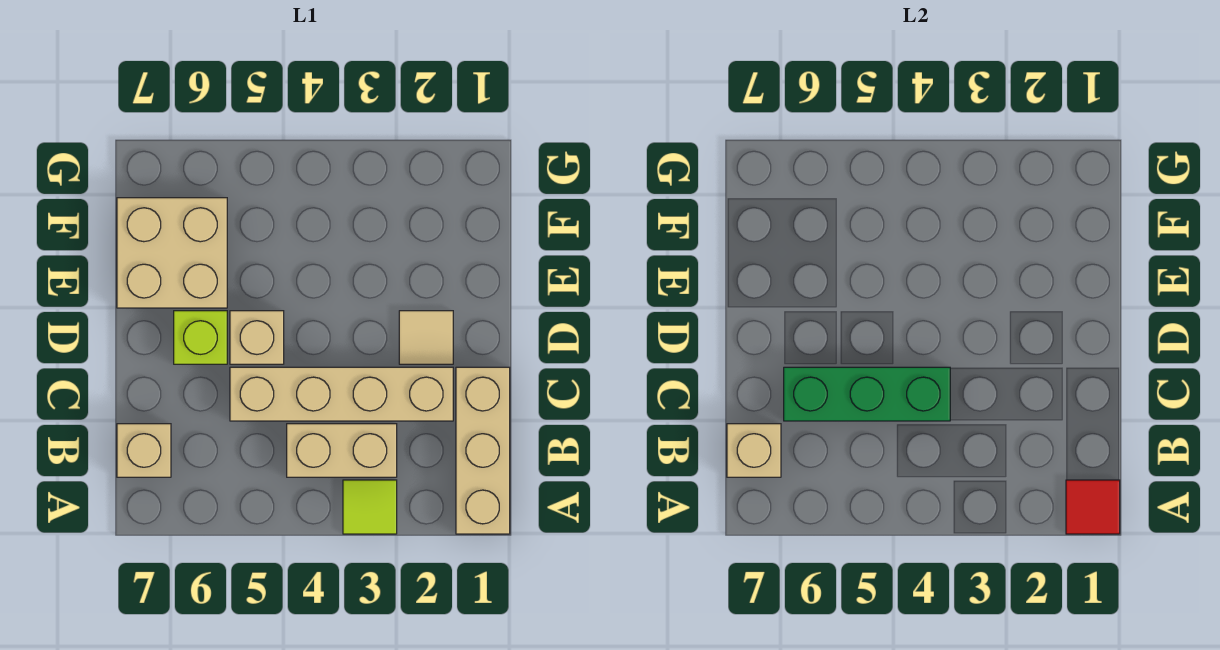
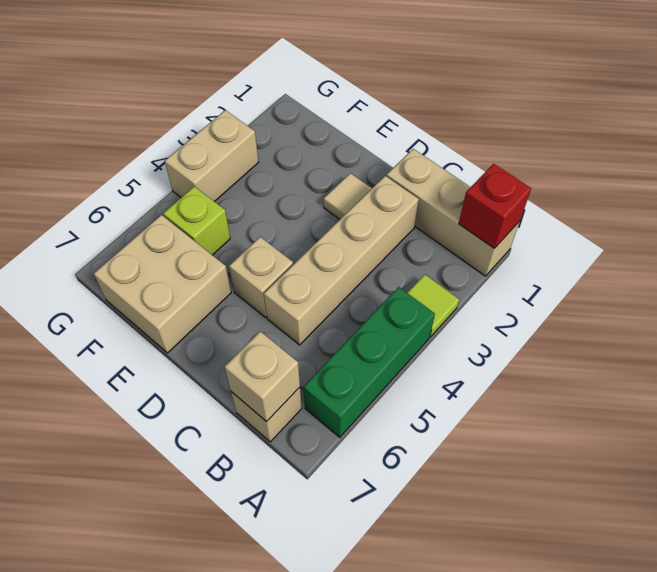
red 1x1 tile [1066,480,1120,534] -> red 1x1 brick [459,164,531,248]
tan 1x2 brick [287,424,397,477] -> tan 1x2 brick moved to [165,110,259,202]
green 1x3 brick [784,367,950,421] -> green 1x3 brick moved to [304,287,435,437]
lime 1x1 brick [174,311,227,364] -> lime 1x1 brick moved to [163,186,230,255]

